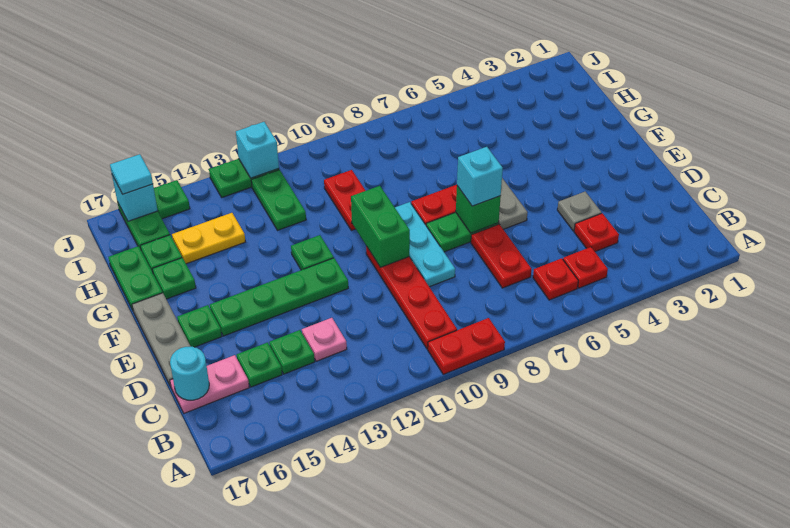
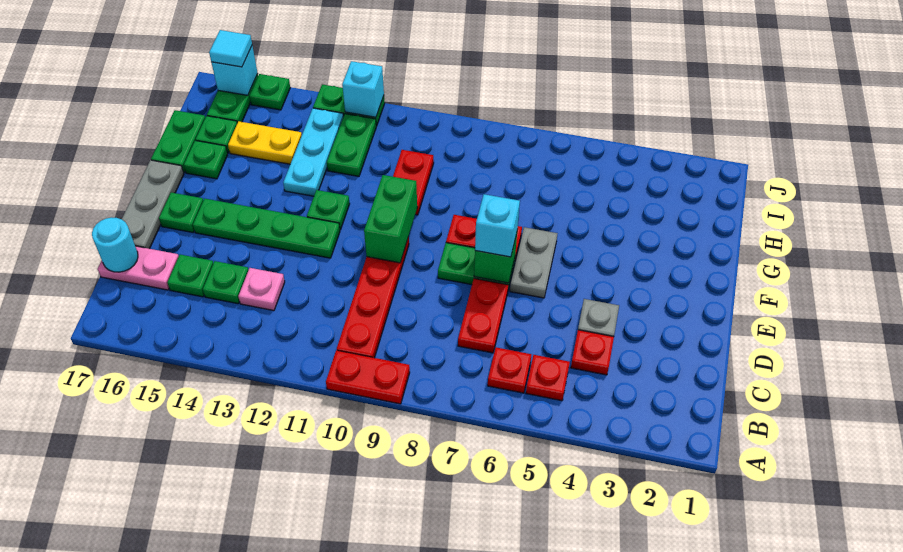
cyan 1x3 plate [395,202,455,287] -> cyan 1x3 plate moved to [283,108,344,196]

